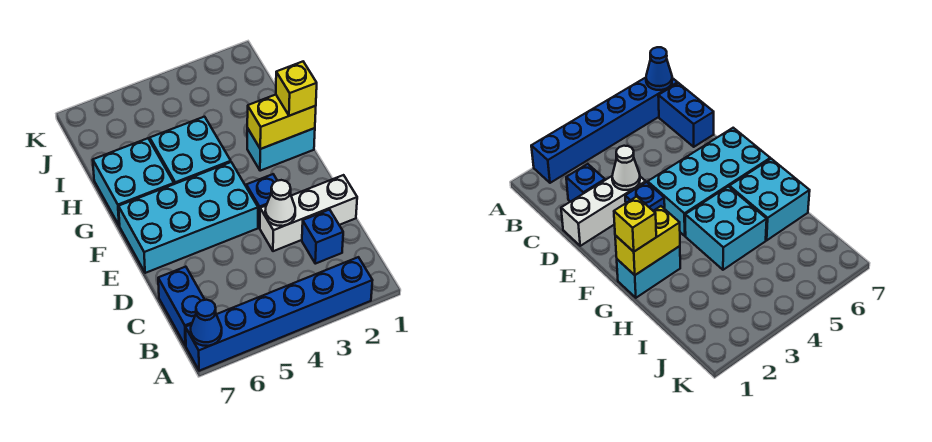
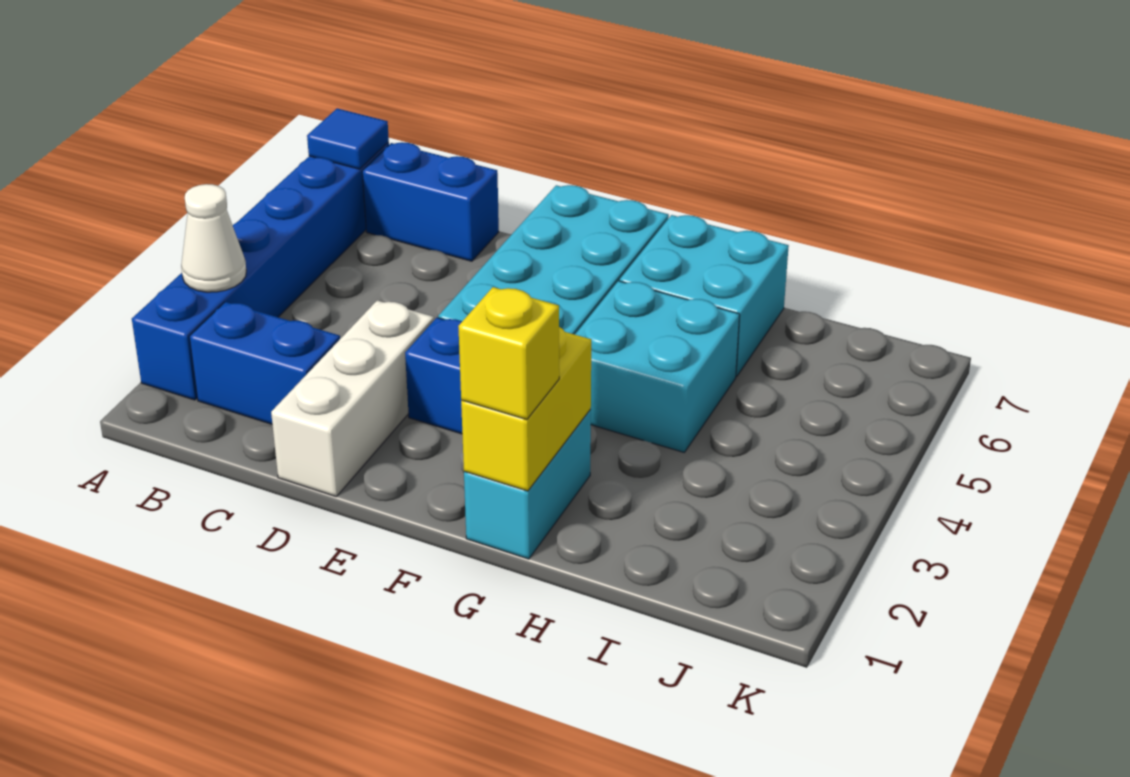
blue 1x1 cone [191,300,222,346] -> blue 1x1 tile [307,108,389,169]
blue 1x1 brick [302,210,343,264] -> blue 1x2 brick [189,302,340,424]
white 1x1 cone [265,180,295,226] -> white 1x1 cone moved to [181,184,246,292]

